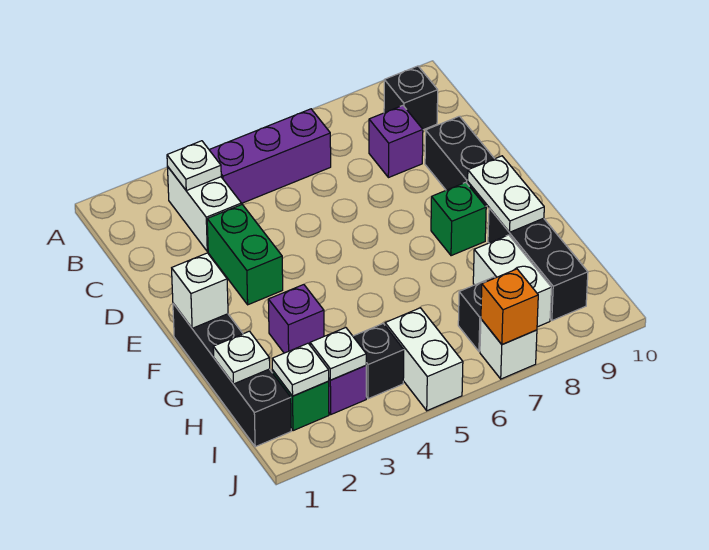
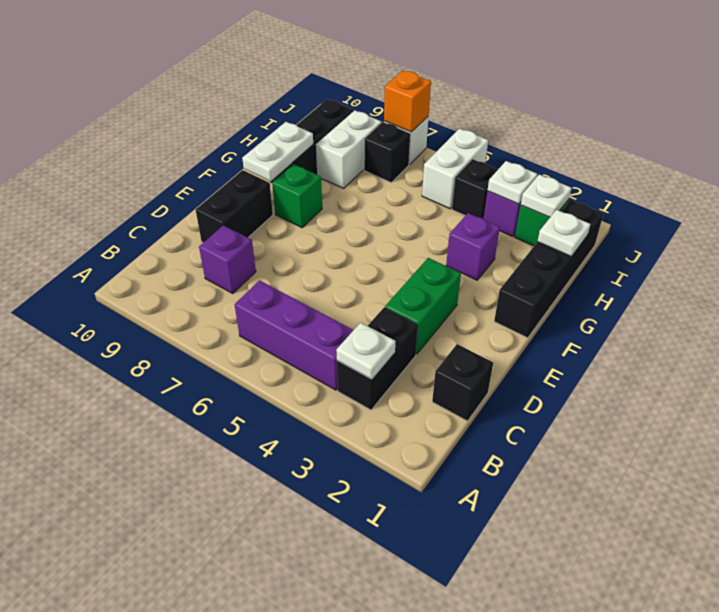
white 1x2 brick [168,167,241,252] -> black 1x2 brick [337,307,418,410]
black 1x1 brick [384,66,438,130] -> black 1x1 brick moved to [432,344,493,421]
white 1x1 brick [172,253,228,328] -> none

